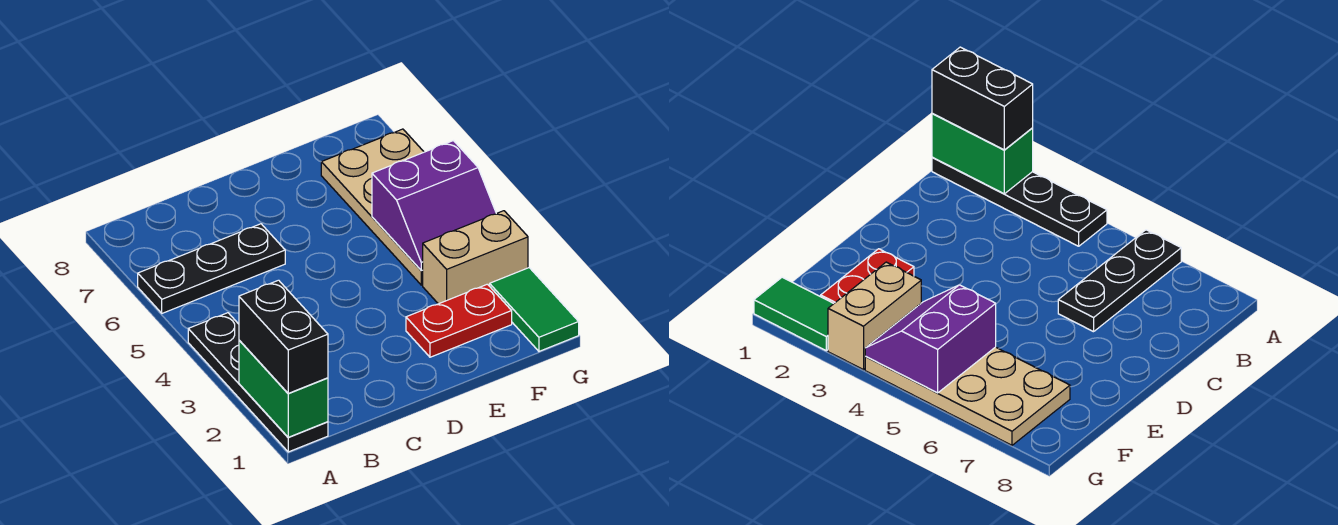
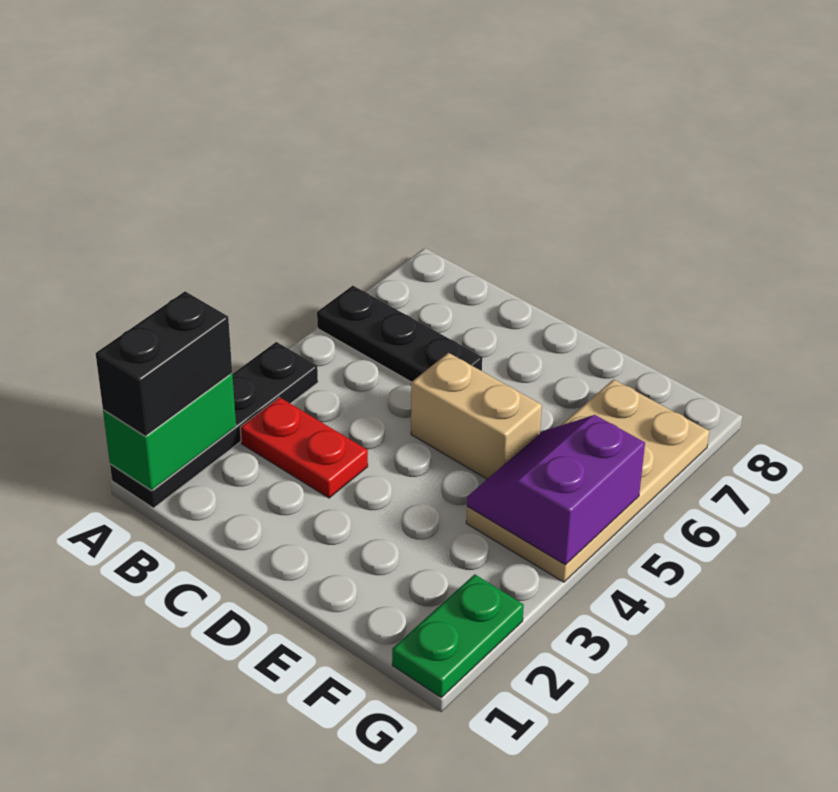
red 1x2 plate [406,284,512,357] -> red 1x2 plate moved to [240,397,368,498]
tan 1x2 brick [422,211,528,304] -> tan 1x2 brick moved to [411,353,542,479]
purple 2x2 slope [372,141,496,270] -> purple 2x2 slope turned to [467,415,645,565]
green 1x2 tile [490,268,579,351] -> green 1x2 plate [392,574,524,697]

